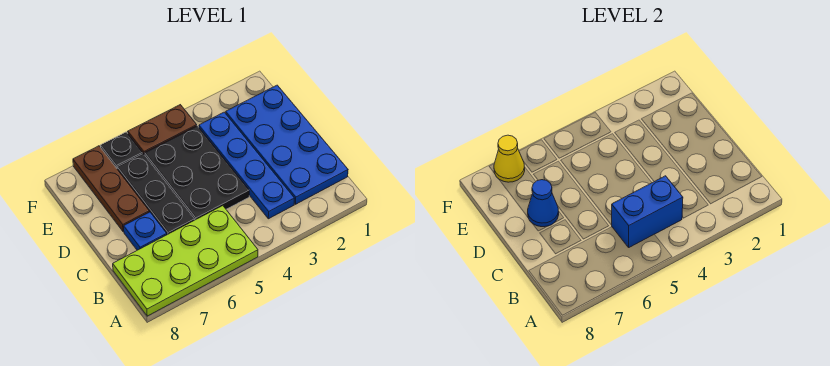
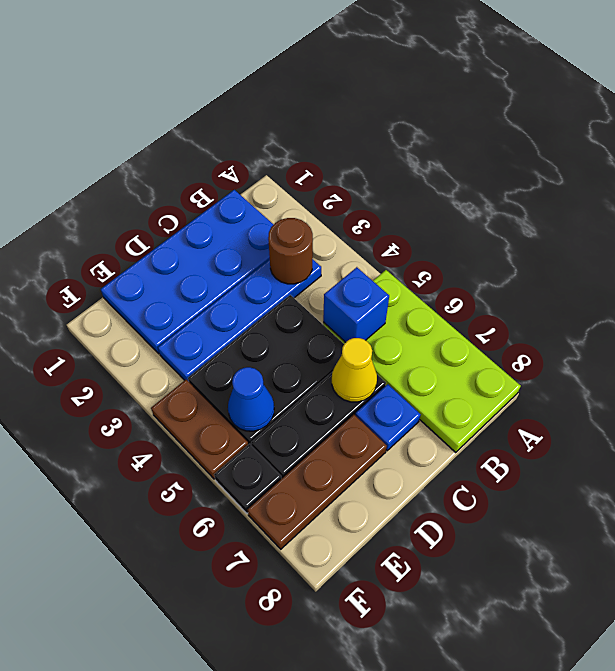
none -> brown 1x1 round brick [268,218,313,284]
blue 1x2 brick [611,176,683,247] -> blue 1x1 brick [323,267,389,342]
blue 1x1 cone [528,180,559,227] -> blue 1x1 cone moved to [228,367,274,431]
yellow 1x1 cone [494,135,525,182] -> yellow 1x1 cone moved to [332,338,377,402]

